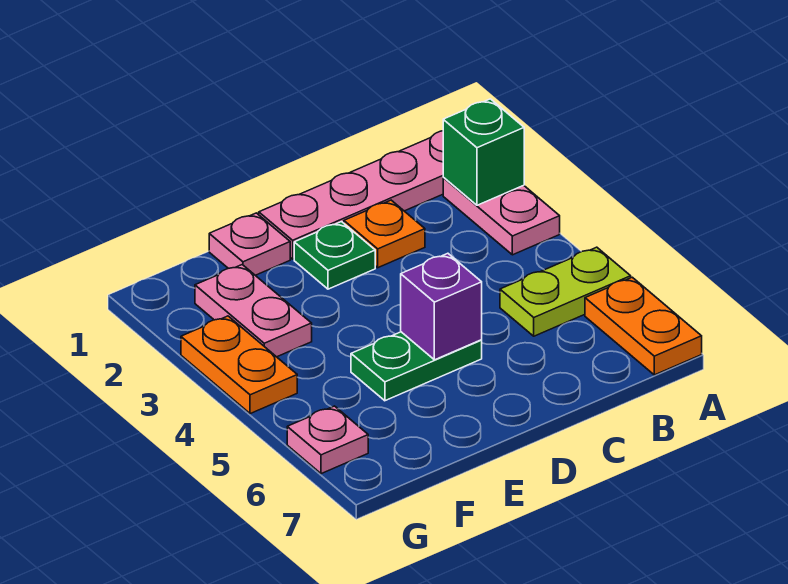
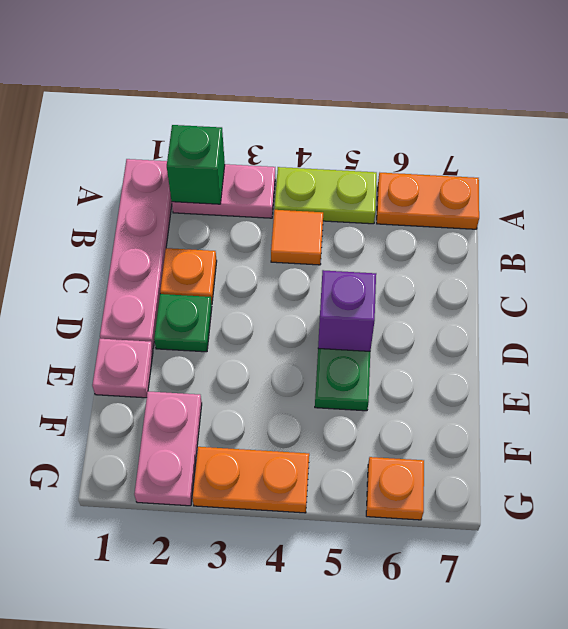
lime 1x2 plate [500,247,631,336] -> lime 1x2 plate turned to [274,167,377,224]
none -> orange 1x1 tile [271,210,323,265]
pink 1x2 plate [195,265,312,357] -> pink 1x2 plate turned to [134,391,202,506]
pink 1x1 plate [287,406,368,474] -> orange 1x1 plate [366,457,424,520]

